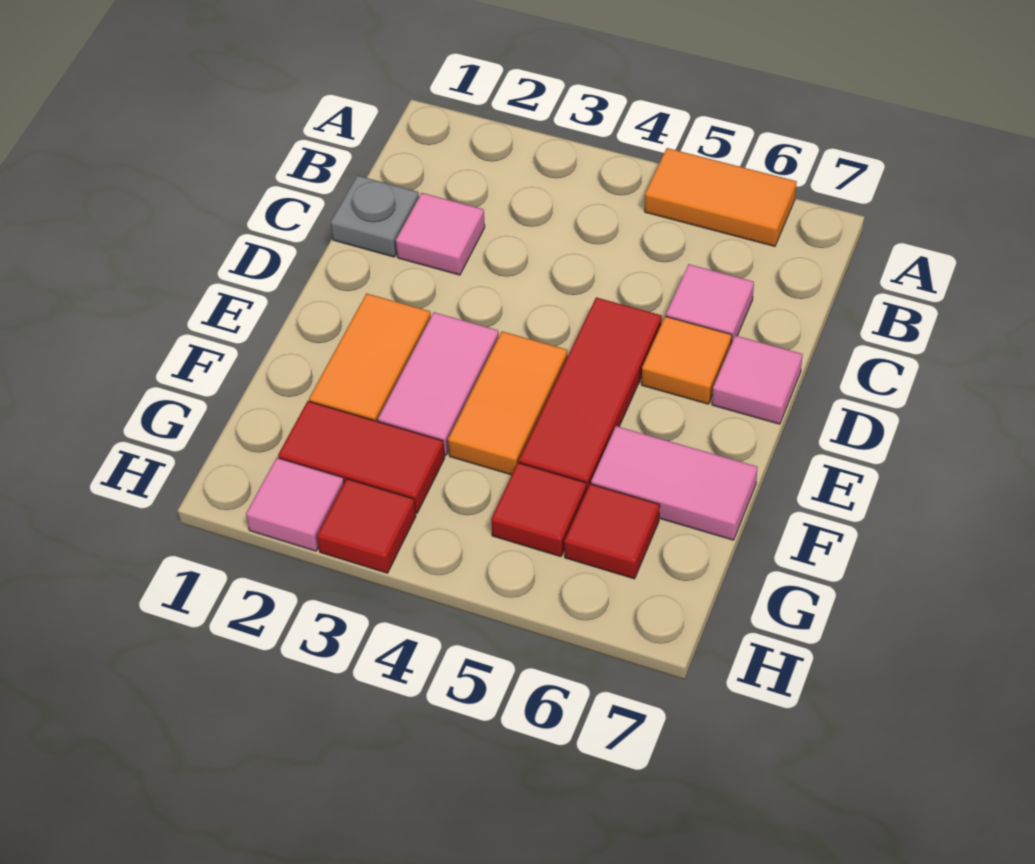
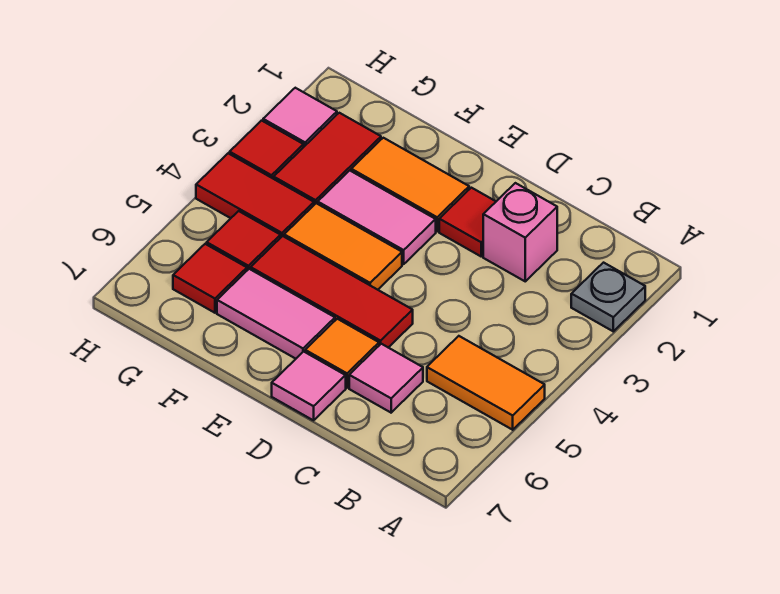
orange 1x2 tile [645,148,797,246] -> orange 1x2 tile turned to [427,336,545,430]
grey 1x1 plate [331,176,419,257] -> grey 1x1 plate moved to [571,263,645,331]
pink 1x1 tile [396,193,485,275] -> pink 1x1 brick [483,183,557,281]
none -> red 1x1 tile [439,188,496,256]
pink 1x2 tile [591,426,758,540] -> pink 1x2 tile turned to [217,269,335,359]
none -> red 1x2 tile [196,153,314,238]

